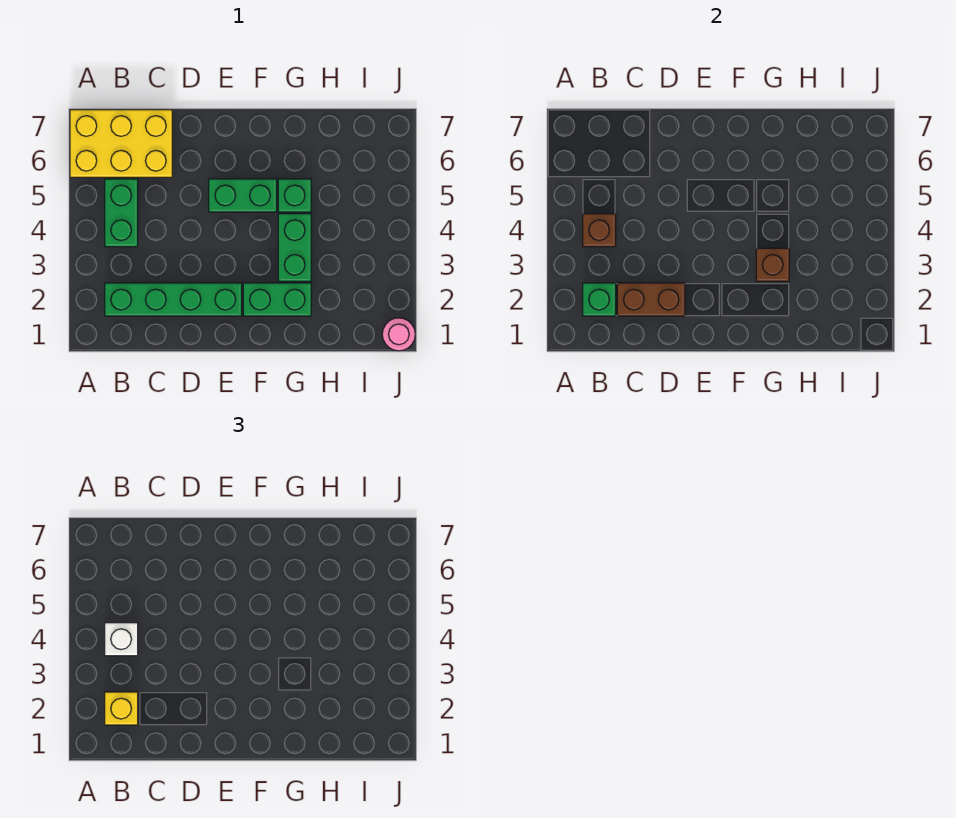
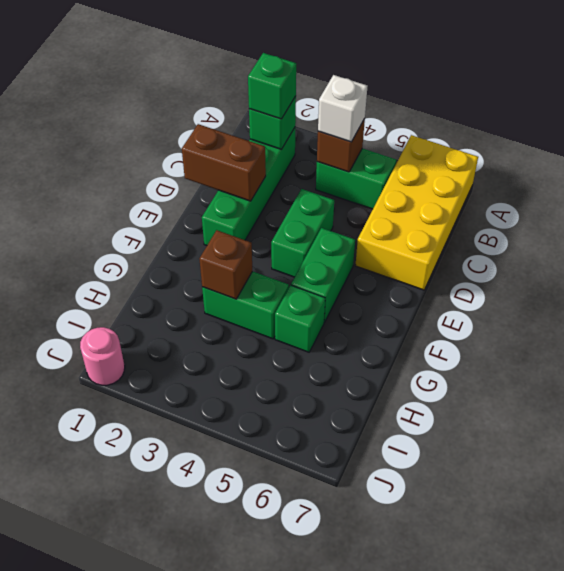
yellow 2x3 brick [70,110,172,177] -> yellow 2x4 brick [355,135,478,290]
yellow 1x1 brick [105,692,138,725] -> green 1x1 brick [248,53,296,119]
brown 1x2 brick [617,283,685,316] -> brown 1x2 brick turned to [182,124,266,201]
green 1x2 brick [243,283,311,316] -> green 1x2 brick moved to [271,189,334,277]

